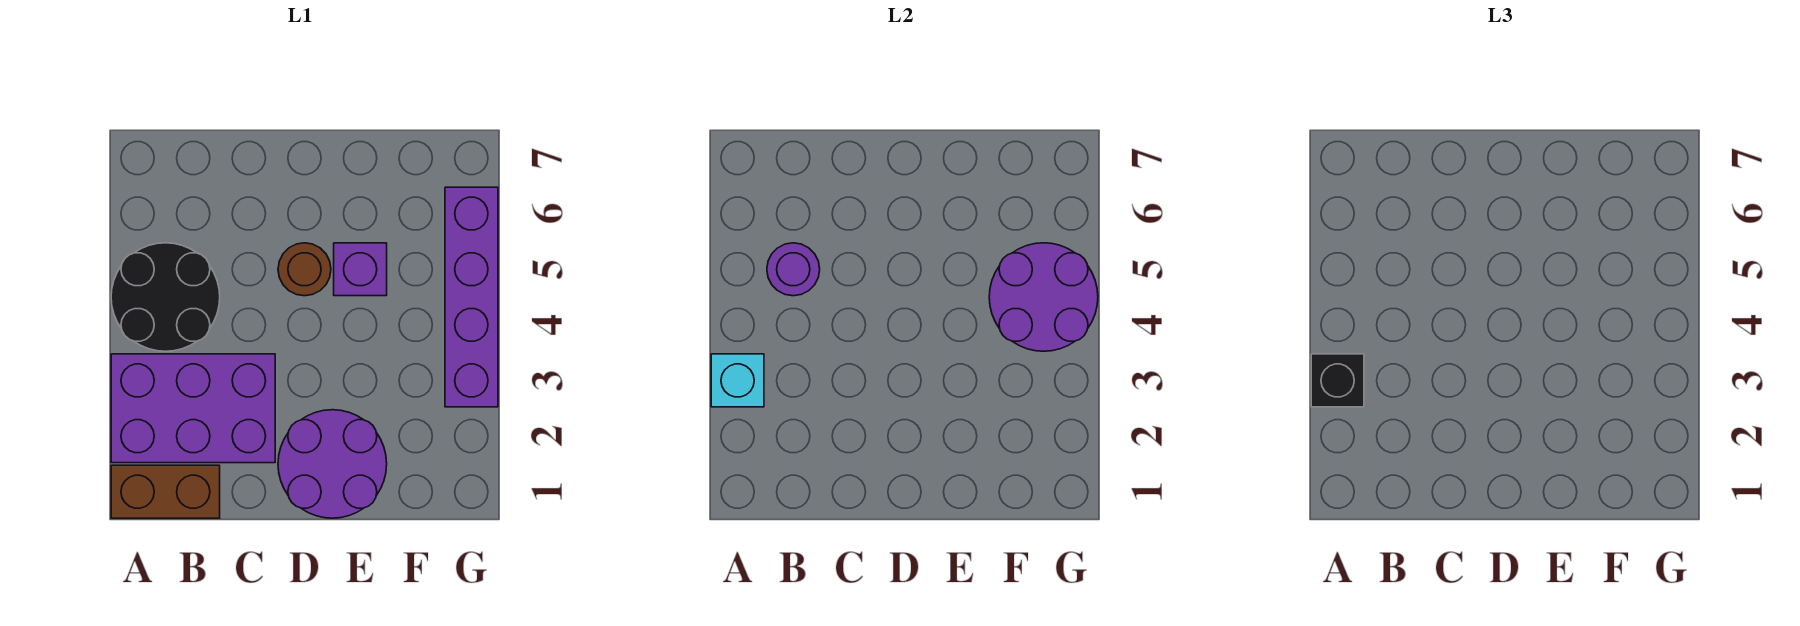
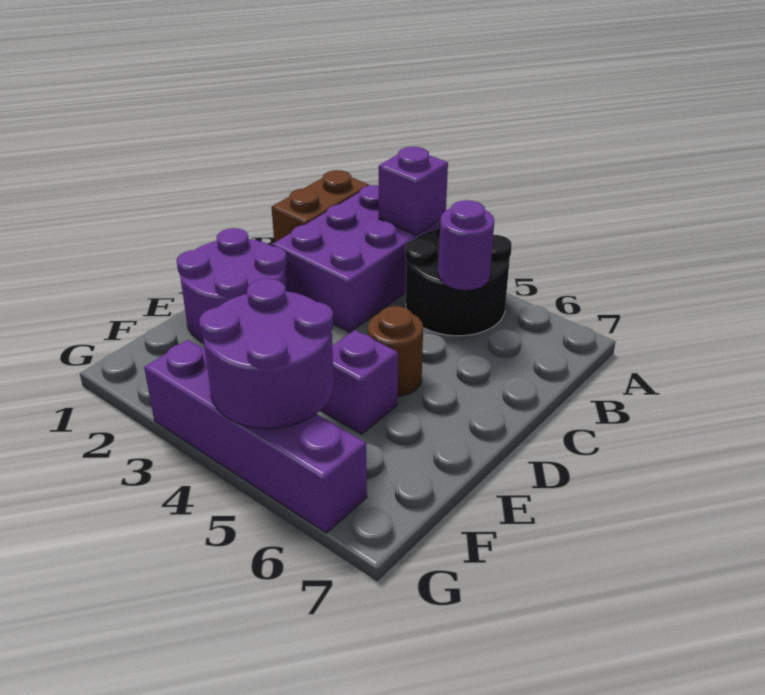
cyan 1x1 brick [711,354,764,407] -> purple 1x1 brick [379,147,448,235]
black 1x1 brick [1311,354,1364,407] -> none

